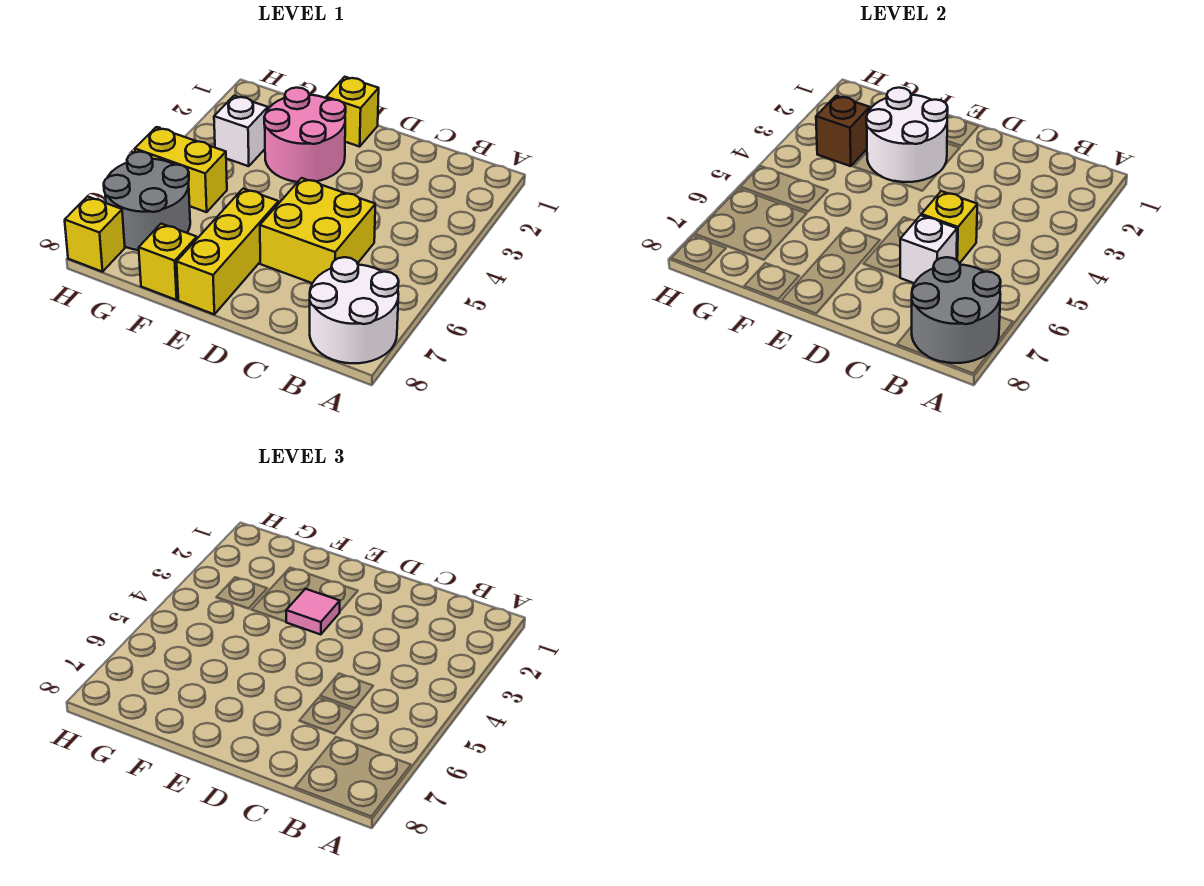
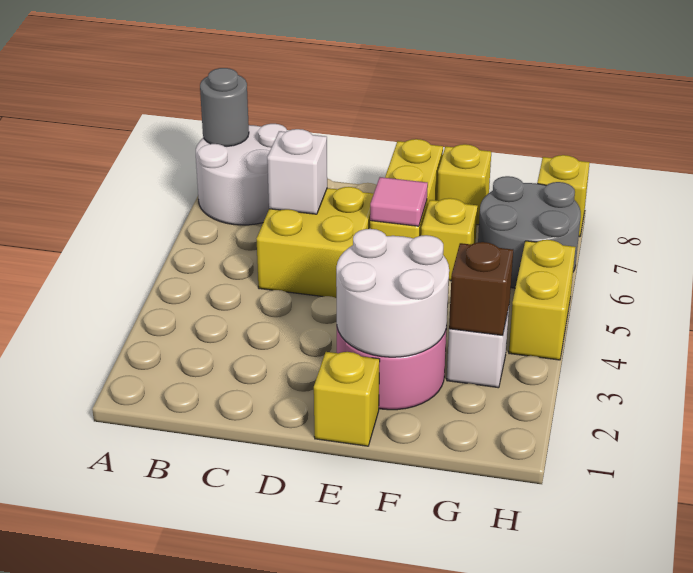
grey 2x2 round brick [912,257,1001,363] -> grey 1x1 round brick [200,68,249,146]
yellow 1x1 brick [921,191,977,263] -> yellow 1x1 brick moved to [421,198,478,281]
pink 1x1 tile [286,589,340,635] -> pink 1x1 tile moved to [370,177,428,226]
yellow 1x2 brick [135,127,227,212] -> yellow 1x2 brick turned to [509,240,576,360]

